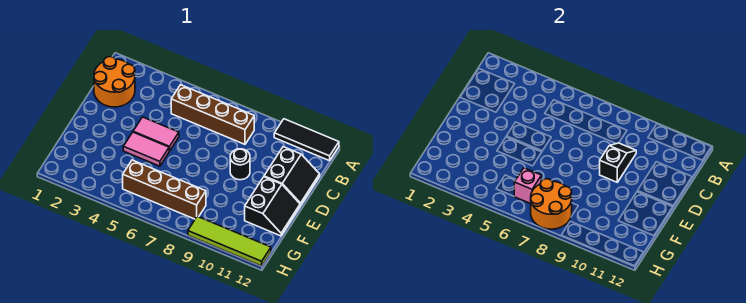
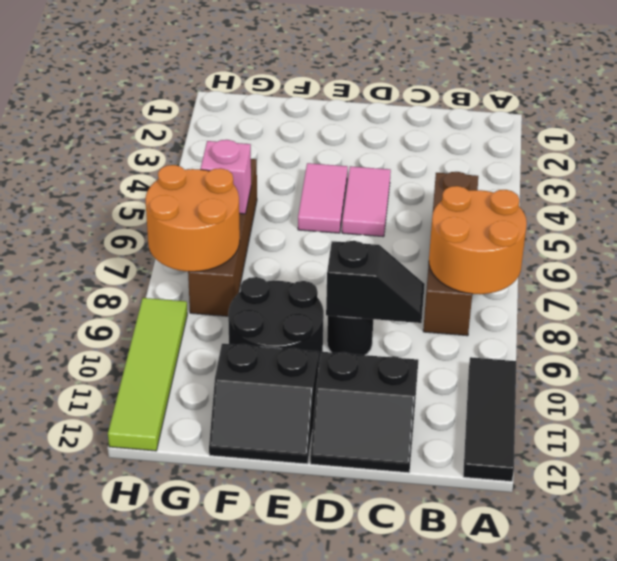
orange 2x2 round brick [94,57,135,107] -> orange 2x2 round brick moved to [429,186,527,294]
none -> black 2x2 round brick [228,277,324,368]

